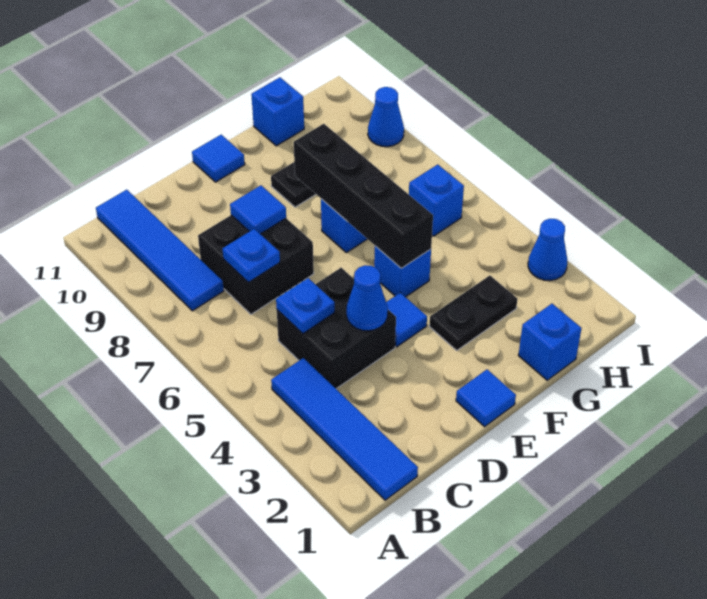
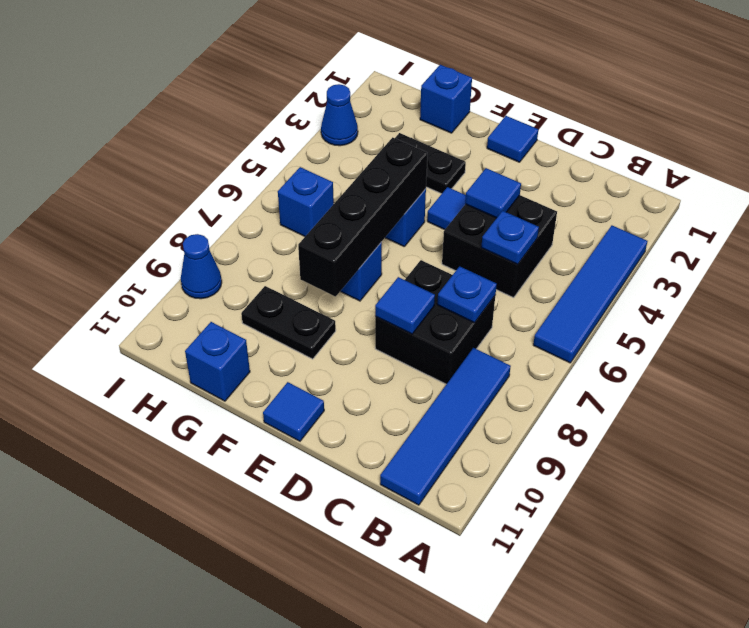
blue 1x4 tile [271,358,418,500] -> blue 1x4 tile moved to [533,226,647,363]
blue 1x1 cone [346,265,388,331] -> blue 1x1 tile [465,168,521,218]

